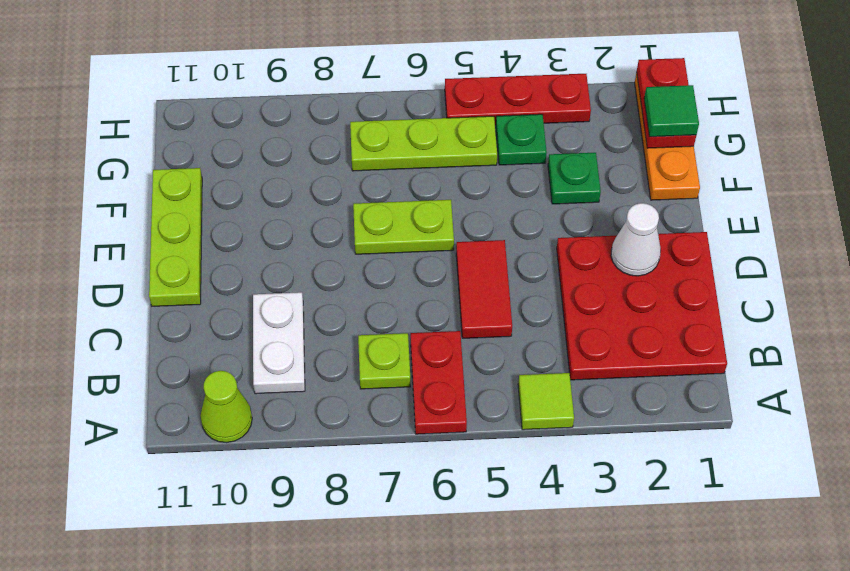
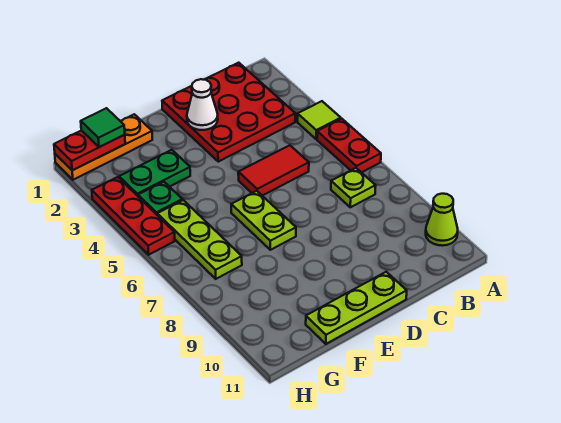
red 1x2 plate [411,331,467,434] -> red 1x2 plate turned to [317,119,381,173]
white 1x2 plate [253,292,305,394] -> none
green 1x1 plate [548,153,601,204] -> green 1x2 plate [119,150,190,196]

